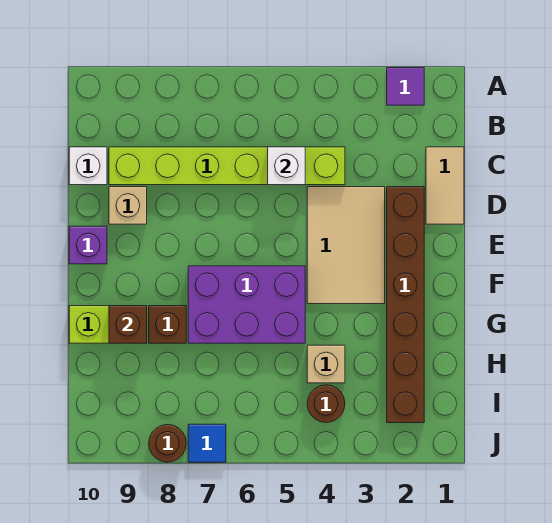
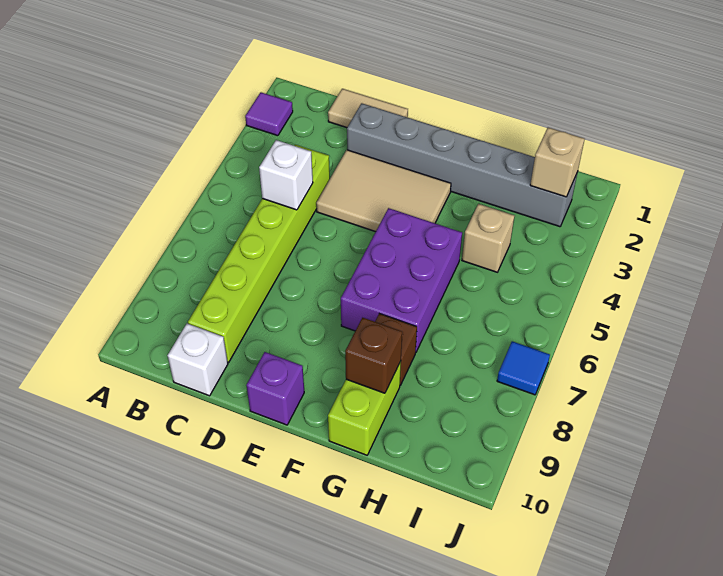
brown 1x6 brick [387,187,424,423] -> grey 1x6 brick [347,103,578,227]
tan 1x1 brick [109,187,147,224] -> tan 1x1 brick moved to [530,128,584,197]
brown 1x1 round brick [307,385,345,423] -> none
brown 1x1 round brick [149,425,186,462] -> none

